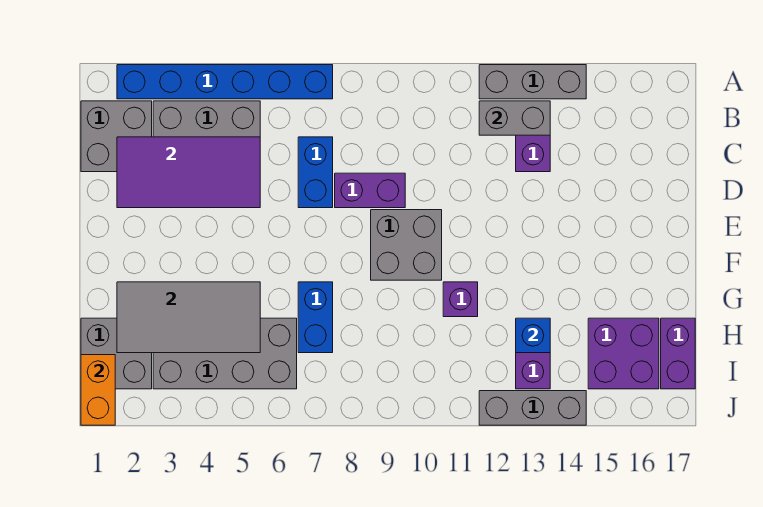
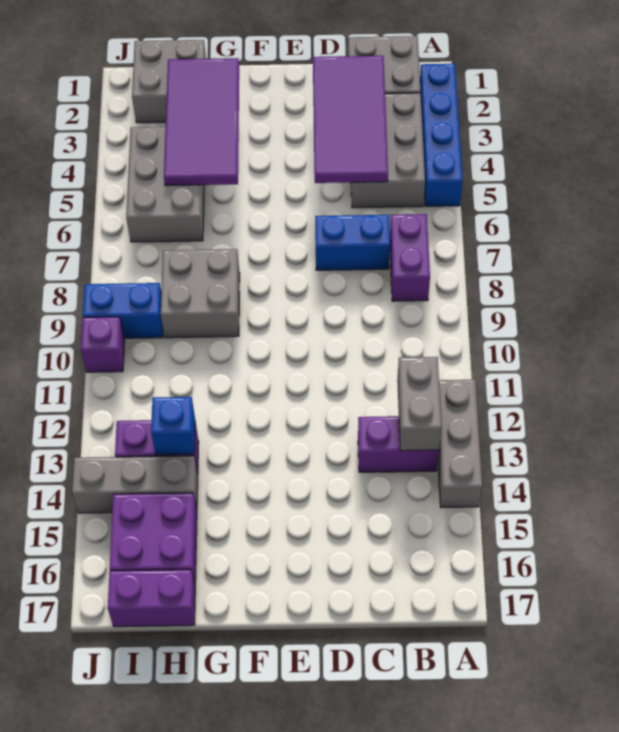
blue 1x6 brick [117,65,333,99] -> blue 1x4 brick [420,64,463,206]
purple 1x2 brick [335,173,405,208] -> purple 1x2 brick moved to [390,214,430,301]
grey 2x2 brick [371,210,442,280] -> grey 2x2 brick moved to [161,249,240,338]
grey 2x4 tile [117,282,260,353] -> purple 2x4 tile [164,58,239,186]
blue 1x2 brick [298,282,333,353] -> blue 1x2 brick moved to [83,283,163,338]
purple 1x1 brick [443,282,478,317] -> purple 1x1 brick moved to [81,317,125,372]
grey 2x4 brick [153,318,297,389] -> grey 2x3 brick [126,127,204,242]
orange 1x2 brick [81,355,115,425] -> none
grey 1x3 brick [479,391,586,425] -> grey 1x3 brick turned to [72,456,198,513]

